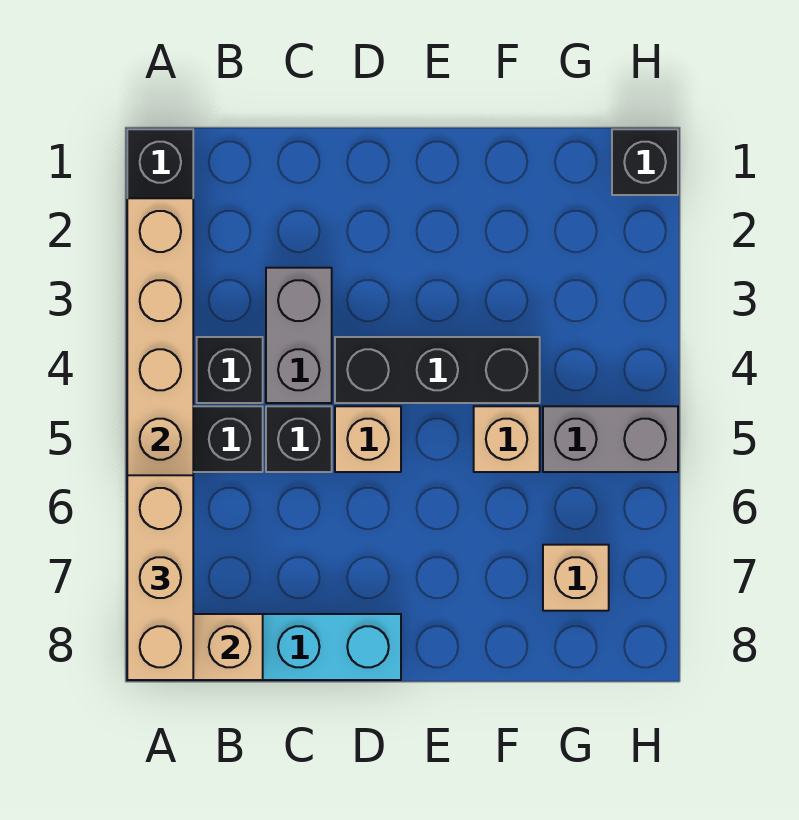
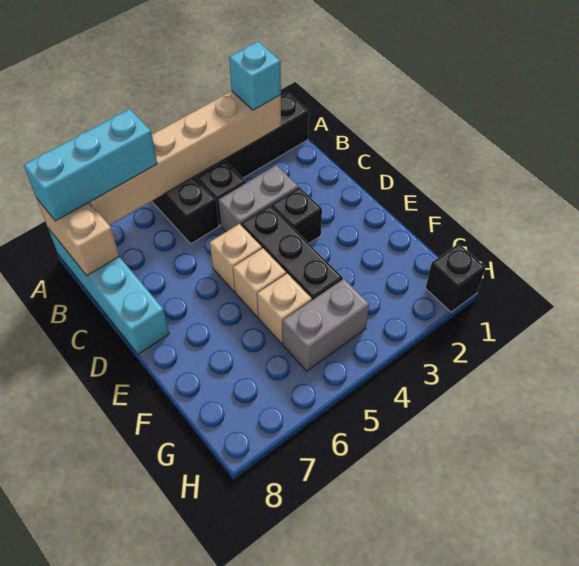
none -> cyan 1x1 brick [229,42,281,110]
tan 1x3 brick [127,475,193,680] -> cyan 1x3 brick [24,109,157,221]
black 1x1 brick [266,406,332,472] -> black 1x1 brick moved to [271,187,322,243]
grey 1x2 brick [543,406,678,472] -> grey 1x2 brick turned to [282,279,369,371]
tan 1x1 brick [543,545,609,611] -> tan 1x1 brick moved to [233,248,286,317]

